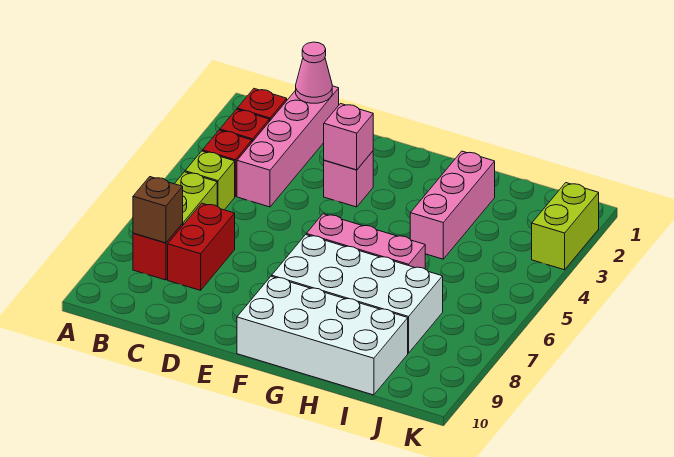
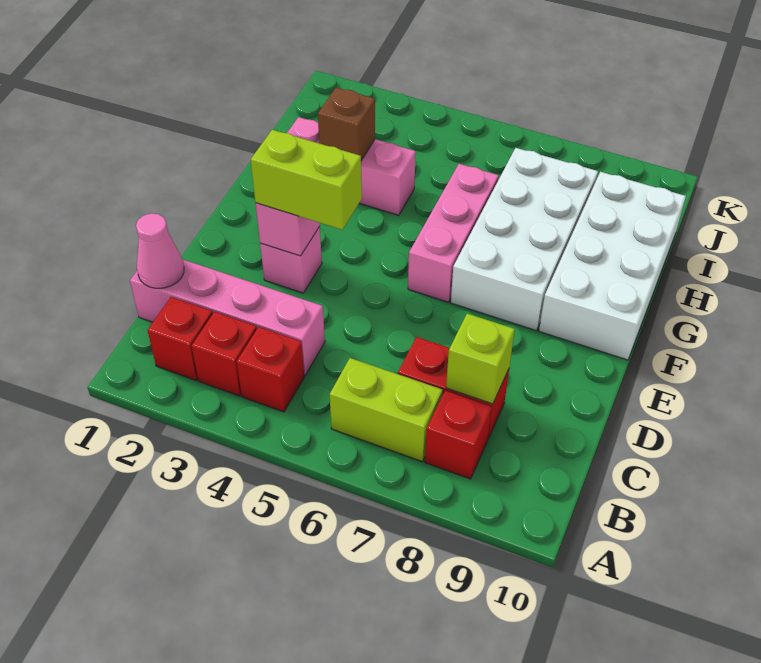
lime 1x1 brick [185,151,235,210] -> lime 1x1 brick moved to [446,314,515,404]
brown 1x1 brick [133,177,183,243] -> brown 1x1 brick moved to [318,88,375,160]
lime 1x2 brick [532,183,599,270] -> lime 1x2 brick moved to [251,130,362,230]

